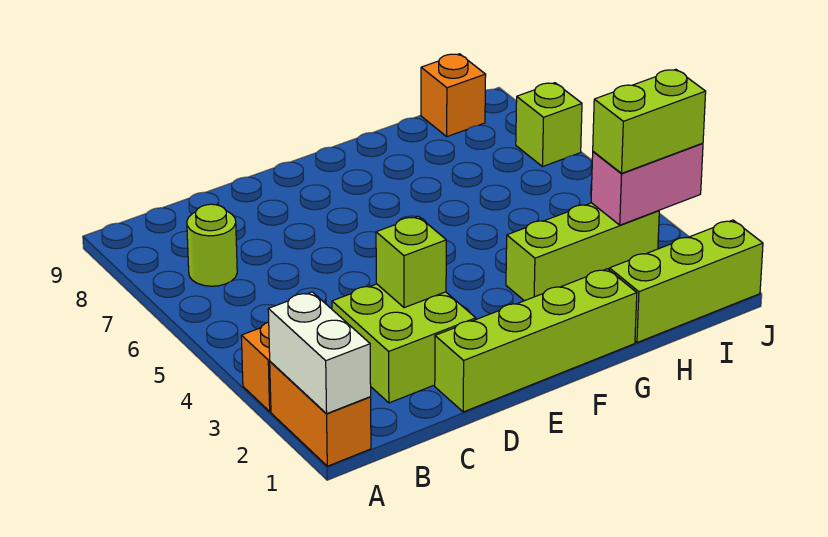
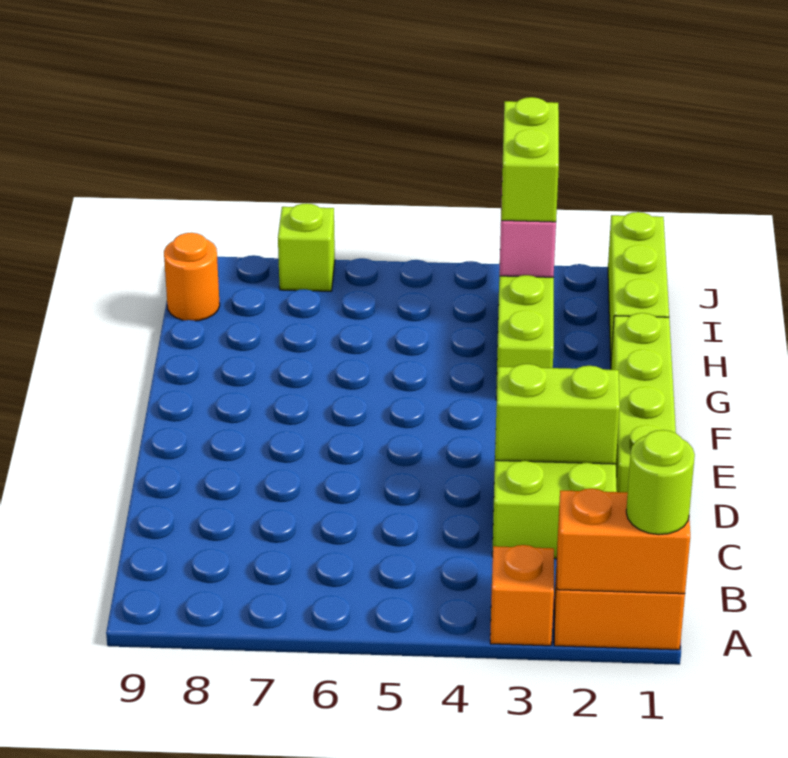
white 1x2 brick [268,292,371,413] -> orange 1x2 brick [557,489,690,594]
lime 1x1 round brick [187,204,237,286] -> lime 1x1 round brick moved to [626,430,695,535]
lime 1x1 brick [376,216,446,308] -> lime 1x2 brick [495,364,620,464]
orange 1x1 brick [421,54,486,137] -> orange 1x1 round brick [164,233,220,321]

